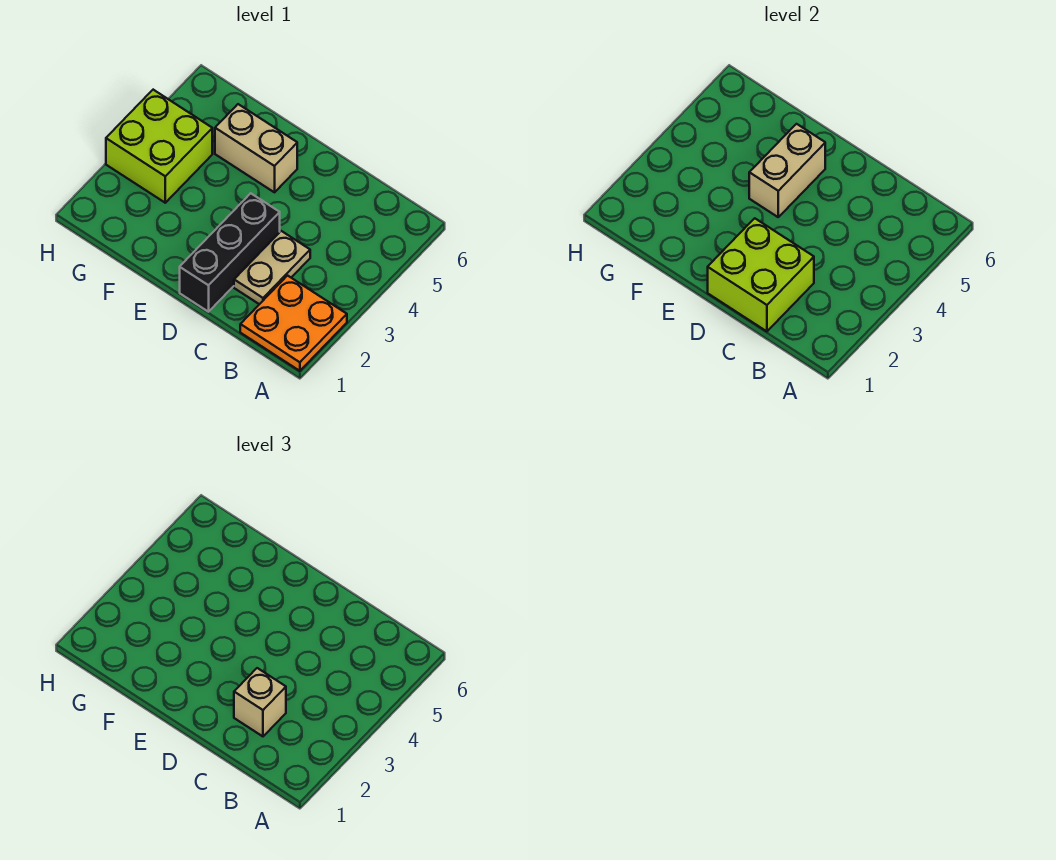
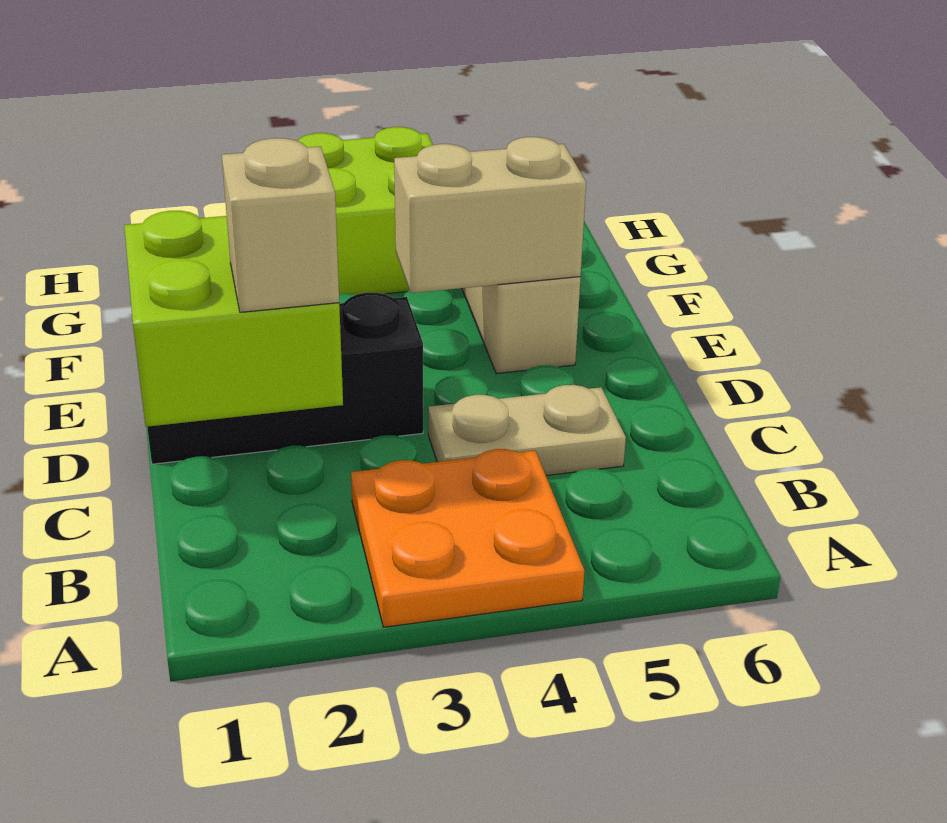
orange 2x2 plate [240,276,347,371] -> orange 2x2 plate moved to [351,449,585,627]
tan 1x2 plate [234,231,310,304] -> tan 1x2 plate moved to [428,384,626,476]

